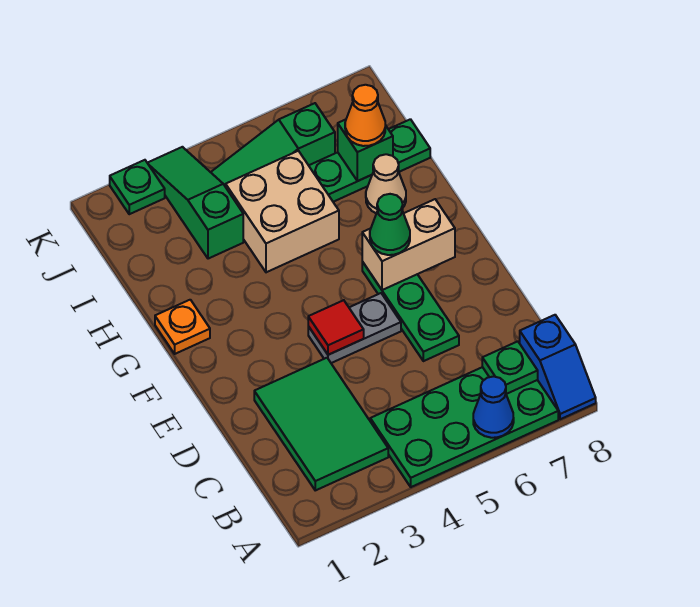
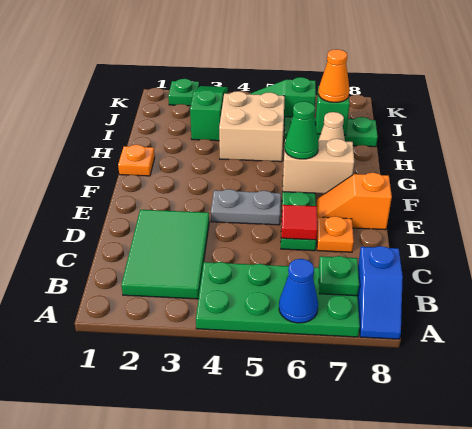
none -> orange 1x1 plate [317,216,354,252]
red 1x1 tile [308,300,364,355] -> red 1x1 tile moved to [281,205,317,240]
none -> orange 1x2 slope [316,173,392,230]

